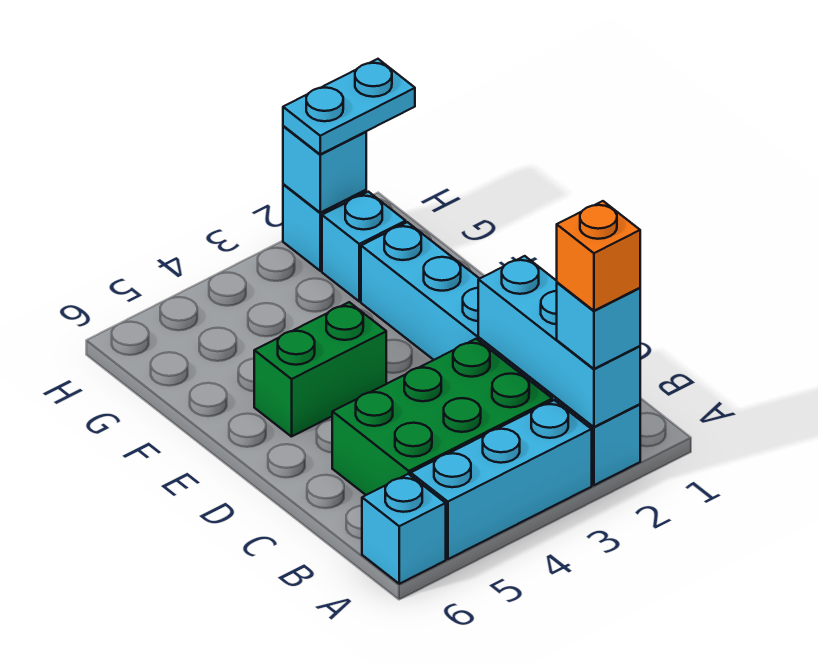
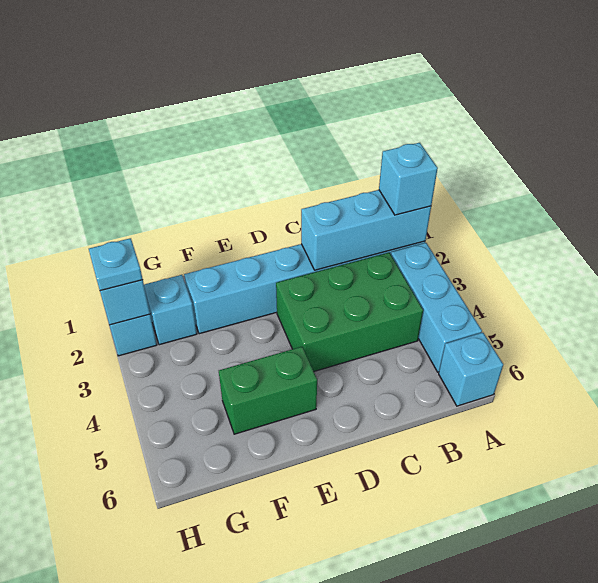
orange 1x1 brick [557,201,640,311] -> none
green 2x3 brick [332,339,552,495] -> green 2x3 brick turned to [276,253,423,371]
green 1x2 brick [254,302,386,437] -> green 1x2 brick turned to [219,347,317,434]
cyan 1x2 plate [283,59,415,154] -> cyan 1x1 plate [89,238,143,291]

